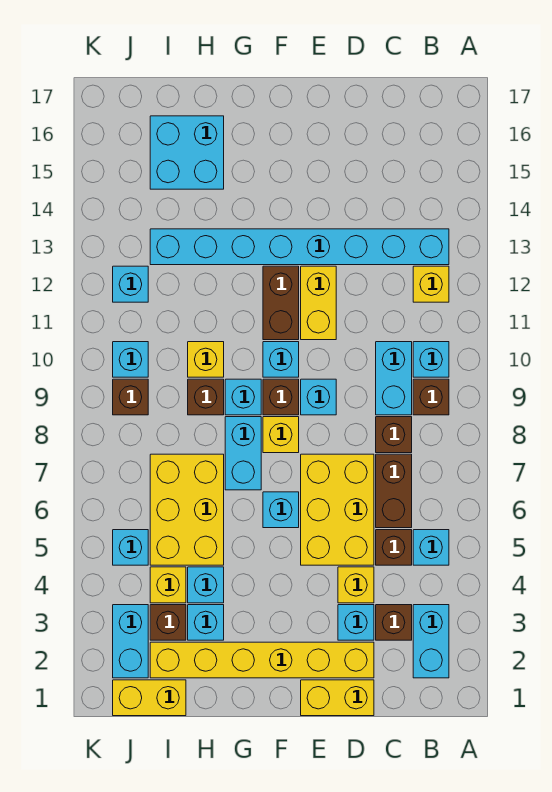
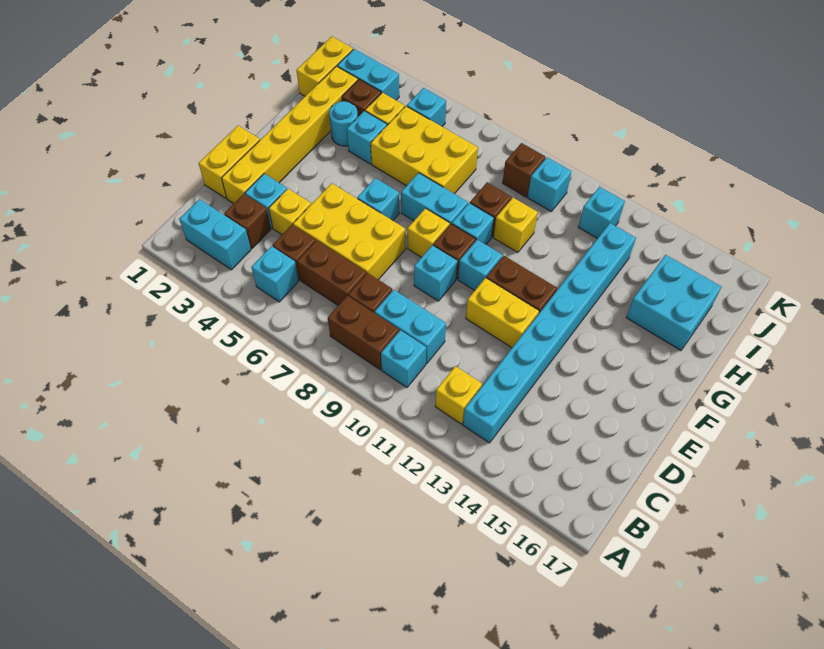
brown 1x1 brick [413,379,449,415] -> brown 1x2 brick [328,296,399,370]
cyan 1x1 brick [188,605,224,640] -> cyan 1x1 round brick [329,101,358,146]

